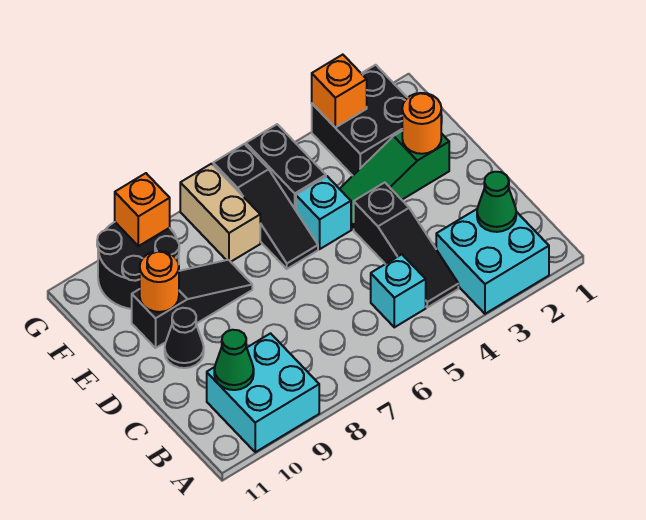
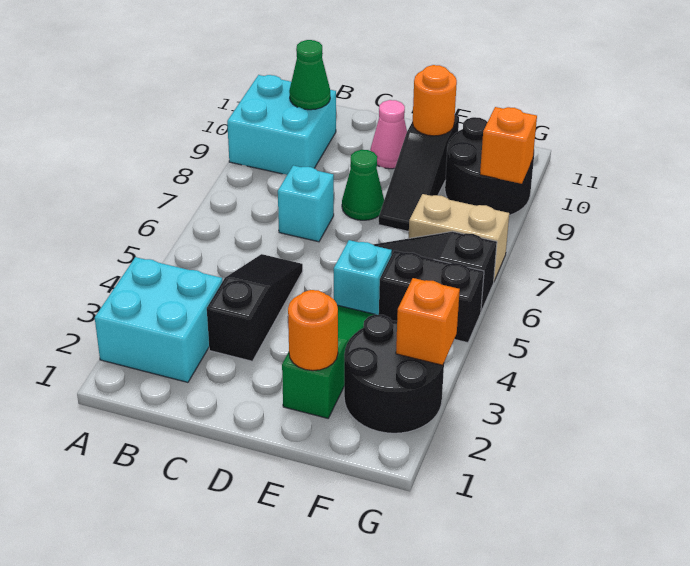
green 1x1 cone [477,172,516,232] -> green 1x1 cone moved to [342,150,384,220]
black 1x3 slope [354,183,458,307] -> black 1x3 slope turned to [207,254,303,361]
cyan 1x1 brick [371,254,426,327] -> cyan 1x1 brick moved to [278,166,334,242]
black 1x1 cone [165,308,204,368] -> pink 1x1 cone [370,100,407,169]
black 2x2 brick [312,65,407,176] -> black 2x2 round brick [344,314,444,433]

